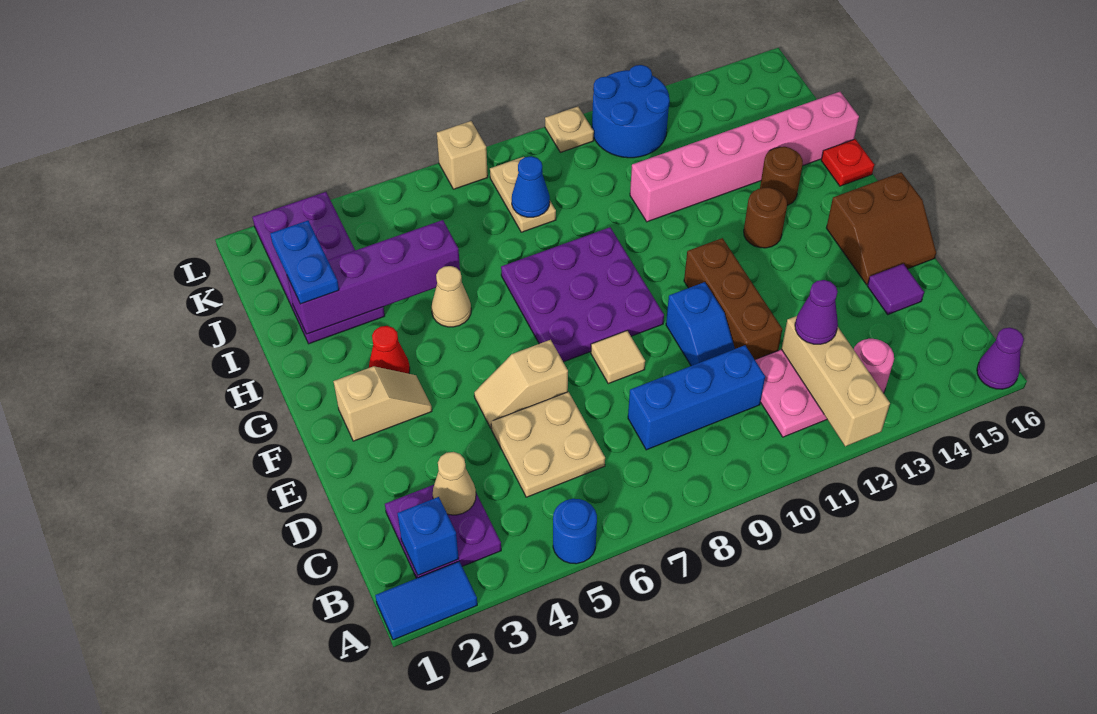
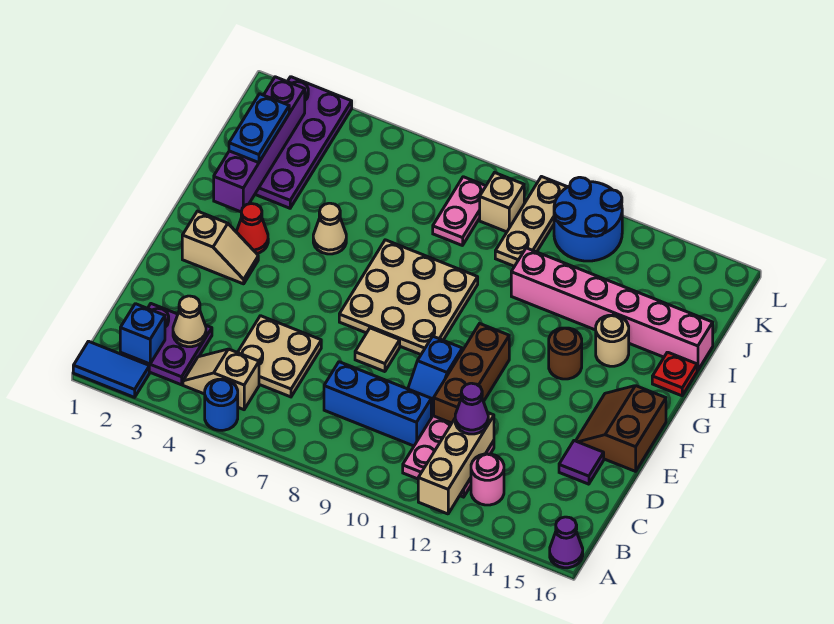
tan 1x2 slope [474,340,568,429] -> tan 1x2 slope moved to [183,349,259,410]
brown 2x2 slope [826,172,936,285] -> brown 2x2 slope turned to [576,386,666,471]
purple 3x3 plate [501,227,664,362] -> tan 3x3 plate [339,240,478,355]
brown 1x1 round brick [760,147,803,206] -> tan 1x1 round brick [596,315,629,366]
purple 1x4 brick [287,220,460,334] -> purple 1x4 brick turned to [214,77,305,212]
tan 1x2 plate [490,157,556,232] -> pink 1x2 plate [433,177,486,246]
blue 1x1 cone [512,156,550,217] -> none
tan 1x1 brick [437,121,488,189] -> tan 1x1 brick moved to [480,173,524,232]
tan 1x1 plate [545,107,594,152] -> tan 1x3 plate [495,177,567,266]

